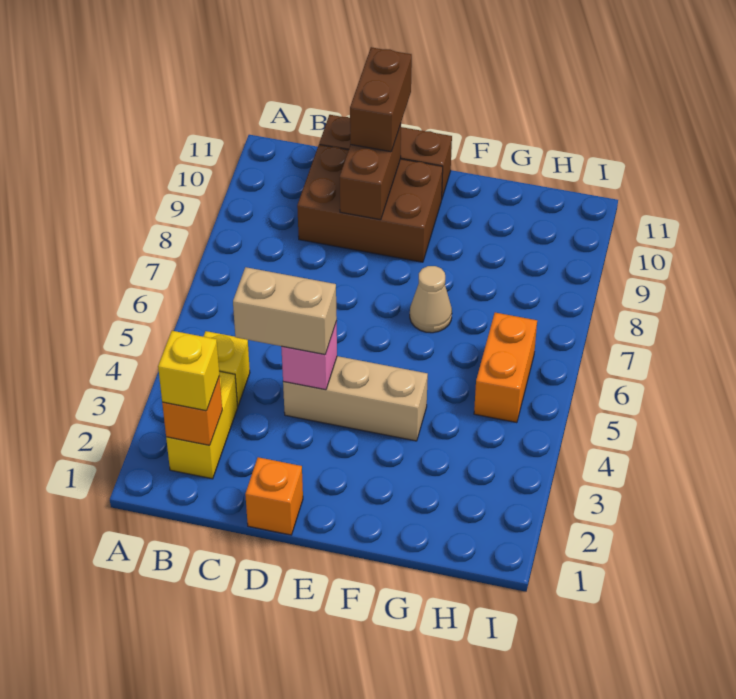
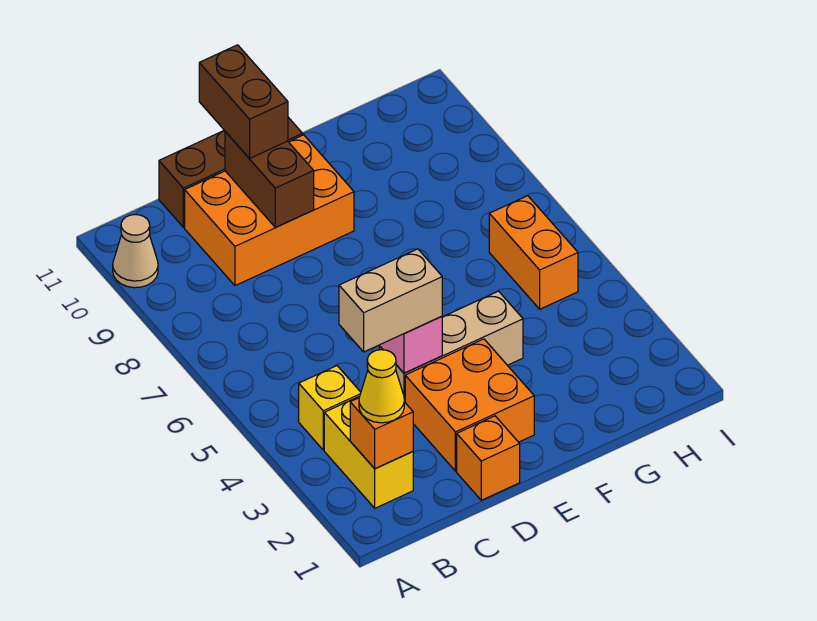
yellow 1x1 brick [158,331,219,411] -> yellow 1x1 cone [359,350,404,423]
brown 2x3 brick [297,145,443,262] -> orange 2x3 brick [185,135,354,286]
none -> orange 2x2 brick [405,339,534,471]
tan 1x1 cone [410,266,452,333] -> tan 1x1 cone moved to [113,215,158,288]

